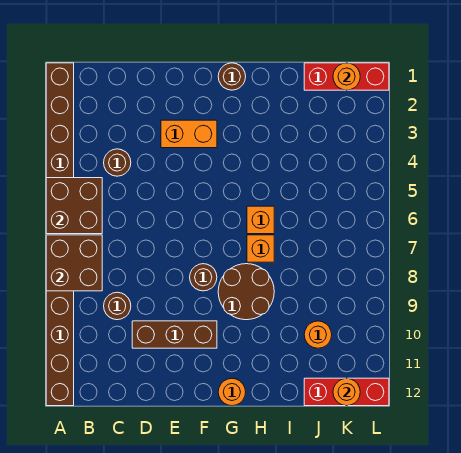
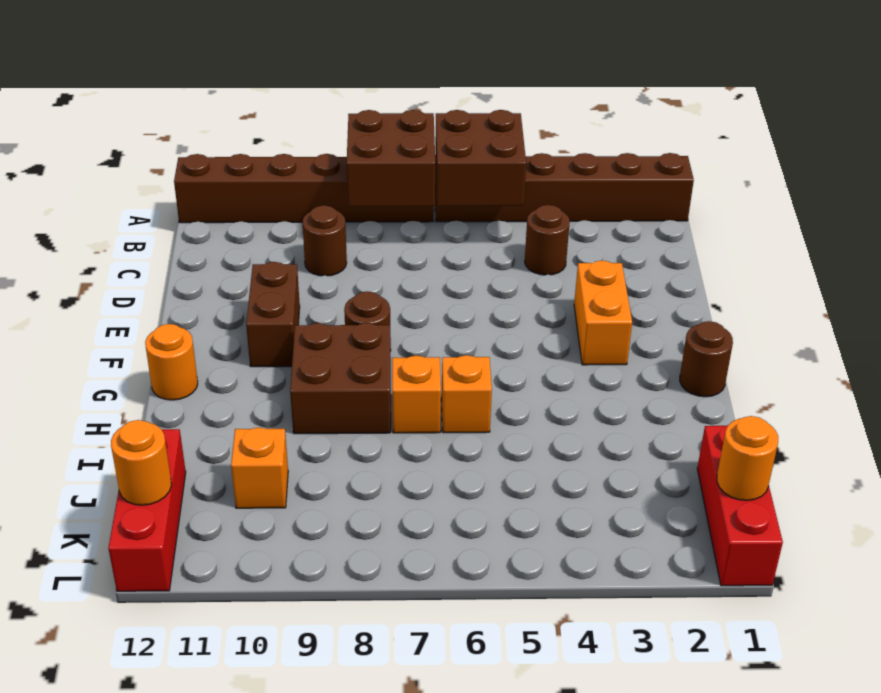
brown 1x3 brick [132,321,217,348] -> brown 1x2 brick [246,262,300,367]
brown 2x2 round brick [218,264,274,320] -> brown 2x2 brick [290,323,391,434]
orange 1x1 round brick [304,321,332,348] -> orange 1x1 brick [231,427,288,508]

